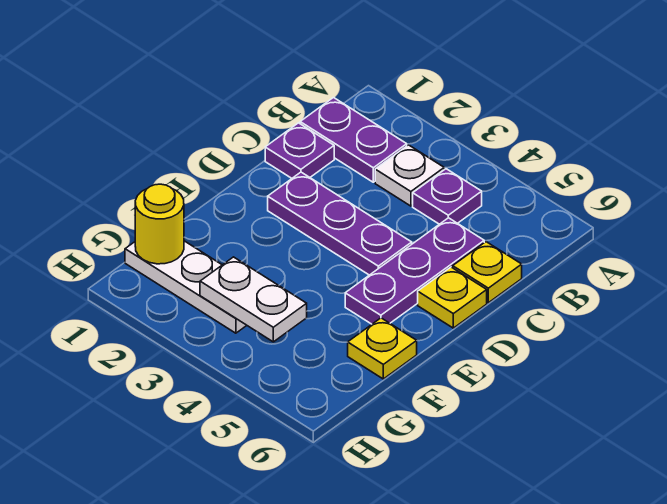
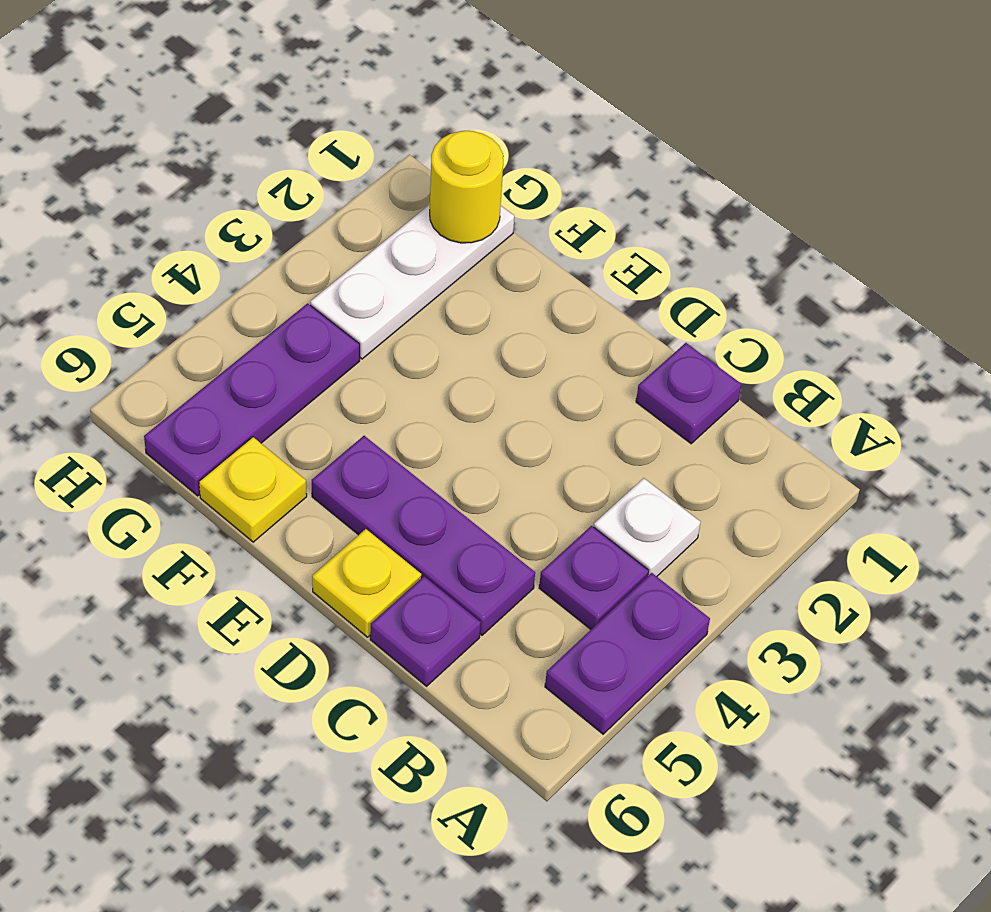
purple 1x2 plate [300,98,407,182] -> purple 1x2 plate moved to [545,573,710,734]
yellow 1x1 plate [453,242,522,303] -> purple 1x1 plate [370,576,481,686]
purple 1x3 plate [268,172,412,275] -> purple 1x3 plate moved to [144,303,360,496]
white 1x2 plate [200,257,307,342] -> none

